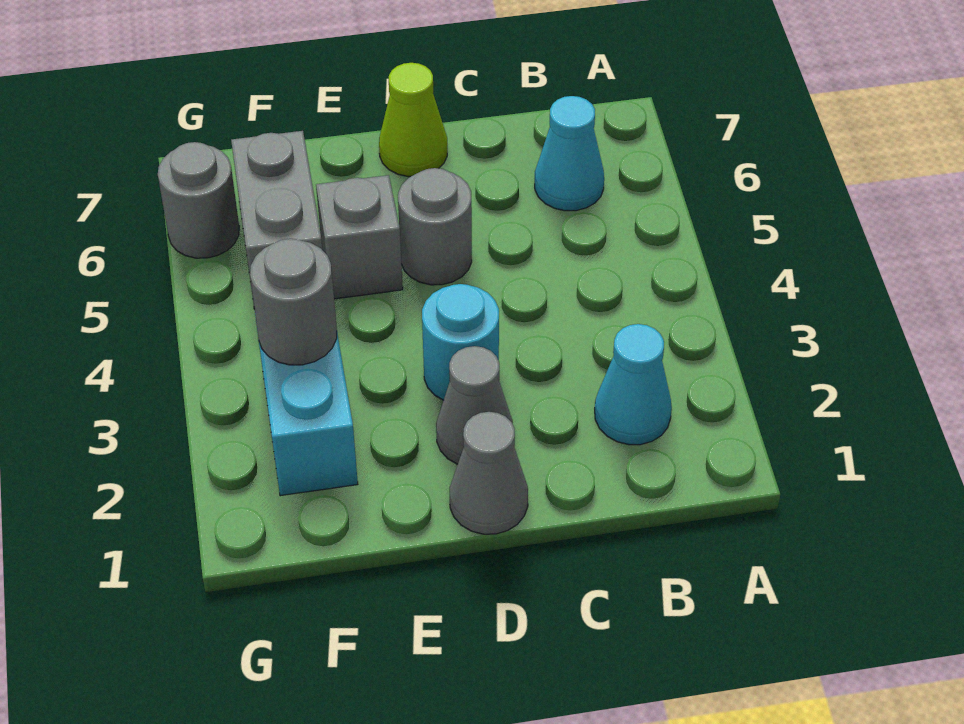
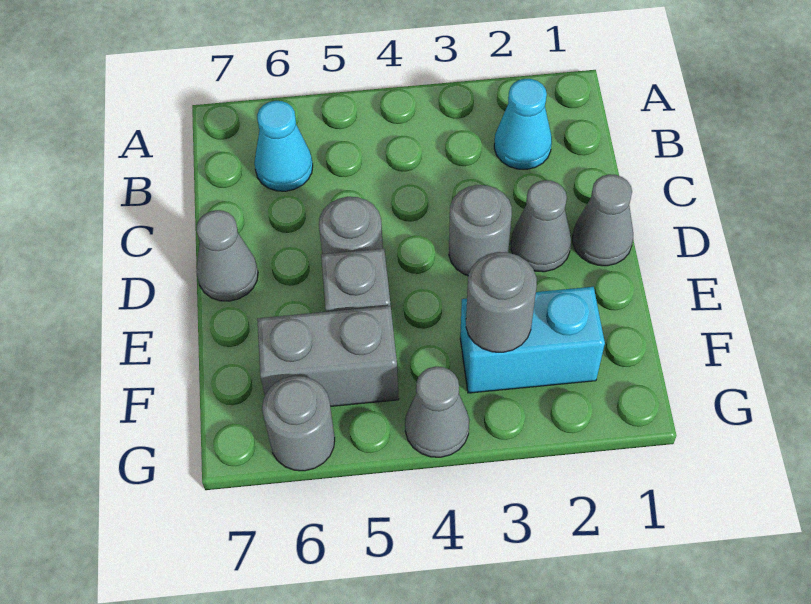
cyan 1x1 round brick [422,284,499,400] -> grey 1x1 round brick [449,185,512,275]
lime 1x1 cone [379,63,447,177] -> grey 1x1 cone [196,210,258,301]
none -> grey 1x1 cone [405,367,469,457]

